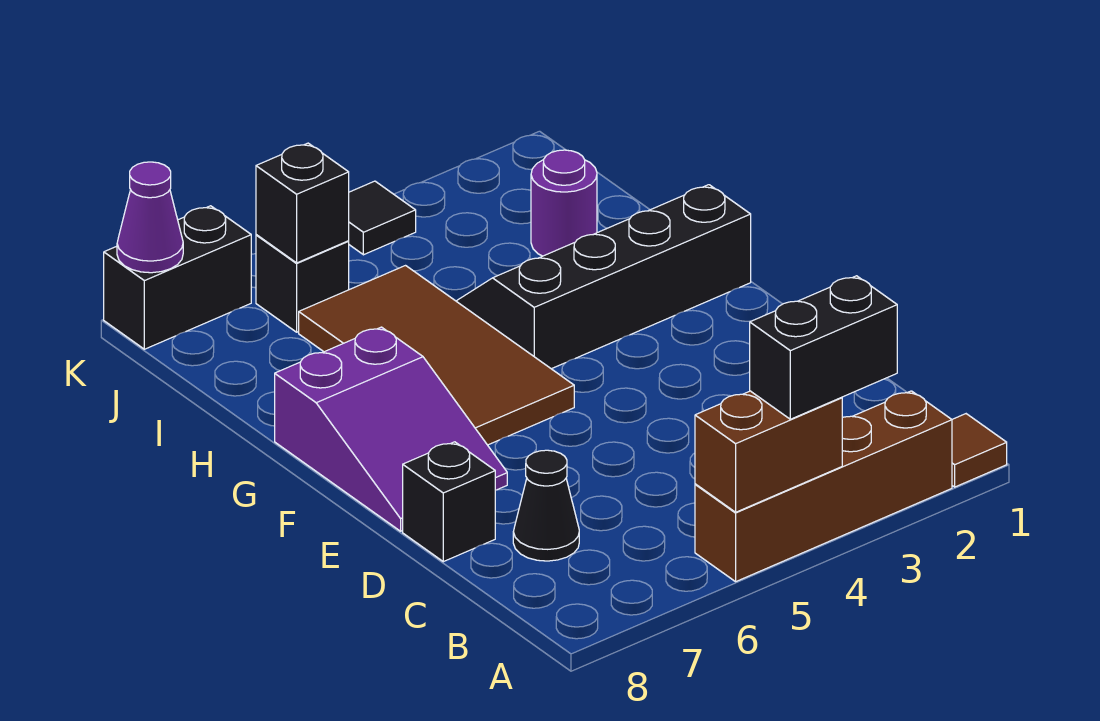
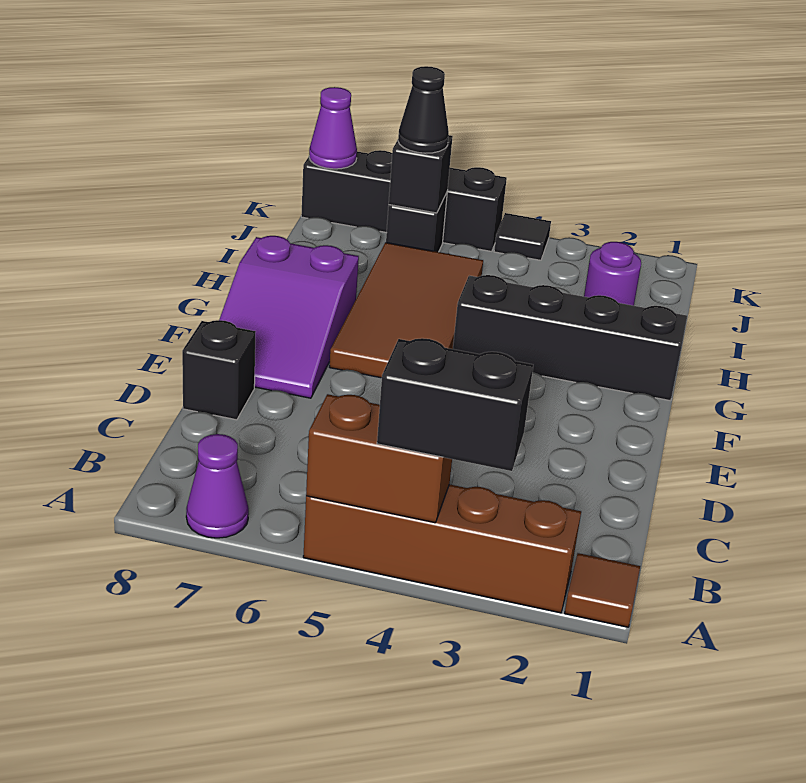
none -> purple 1x1 cone [186,434,249,538]
black 1x1 cone [513,450,579,561] -> black 1x1 cone moved to [398,66,449,153]
black 1x2 brick [104,206,251,349] -> black 1x4 brick [301,150,507,251]

